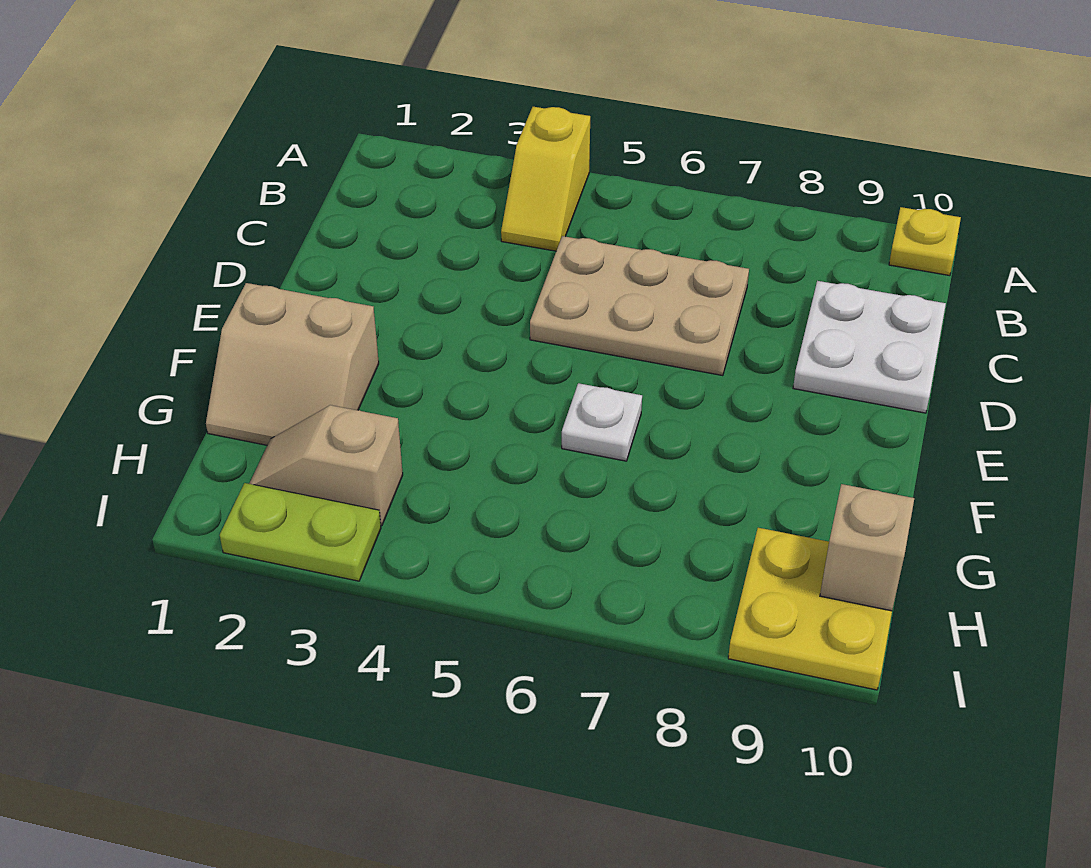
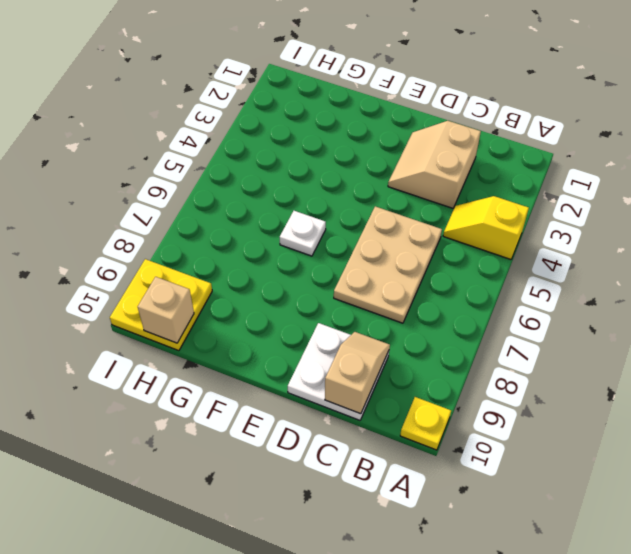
tan 2x2 slope [206,283,379,445] -> tan 2x2 slope moved to [388,121,481,208]
tan 1x2 slope [249,405,403,526] -> tan 1x2 slope moved to [325,332,390,414]
lime 1x2 plate [220,483,381,581] -> none

